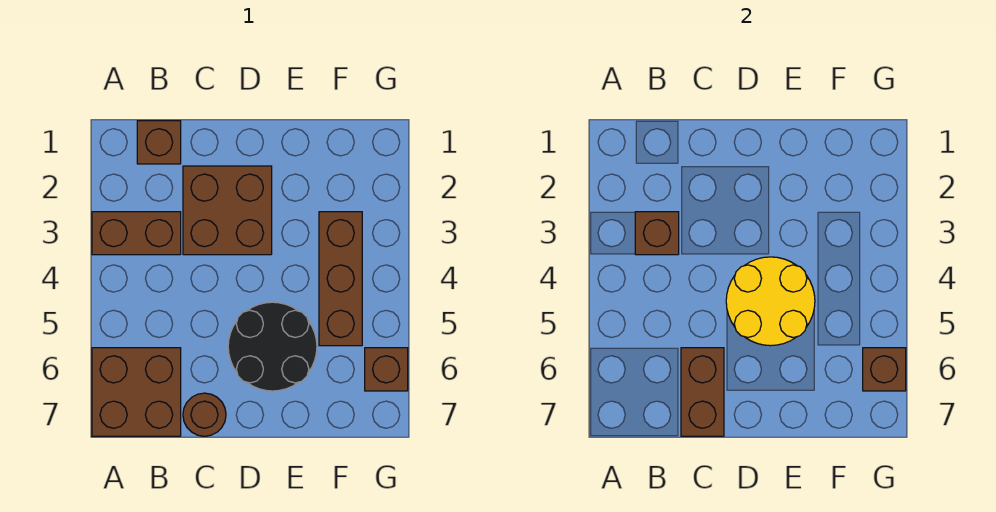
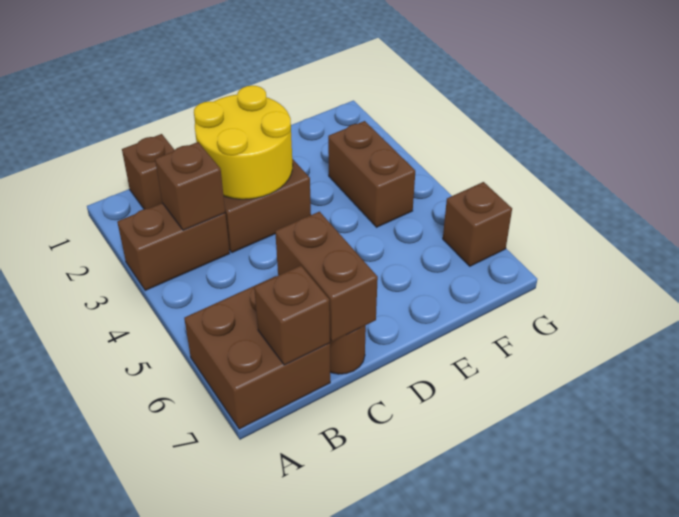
yellow 2x2 round brick [726,257,815,346] -> yellow 2x2 round brick moved to [194,86,293,199]
black 2x2 round brick [228,302,317,391] -> none
brown 1x3 brick [319,212,362,346] -> brown 1x2 brick [328,121,415,227]
brown 1x1 brick [863,348,906,391] -> brown 1x1 brick moved to [254,266,330,365]

